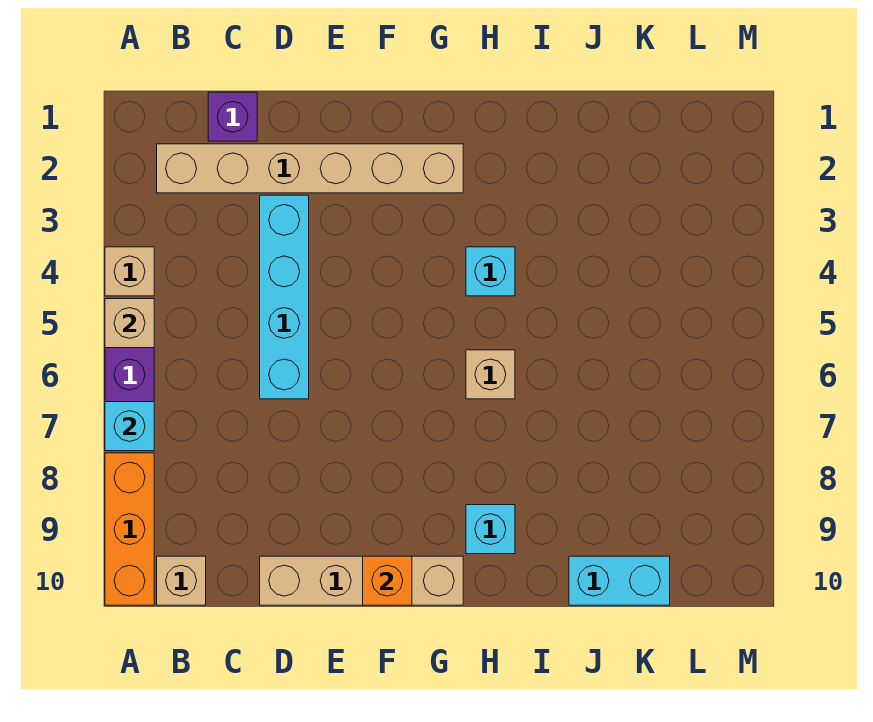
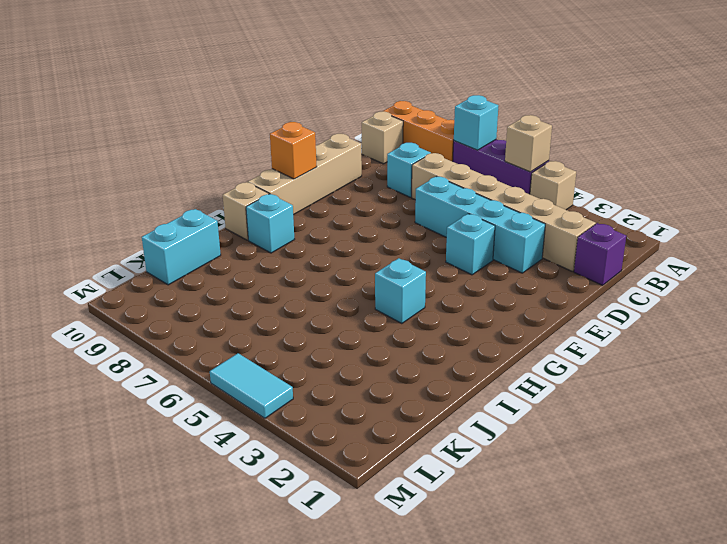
tan 1x6 brick [157,144,463,193] -> tan 1x6 brick turned to [412,153,596,271]
none -> cyan 1x1 brick [387,143,431,197]
none -> cyan 1x1 brick [446,214,495,275]
tan 1x1 brick [466,350,515,399] -> tan 1x1 brick moved to [223,182,269,240]
none -> cyan 1x2 tile [210,353,293,418]

